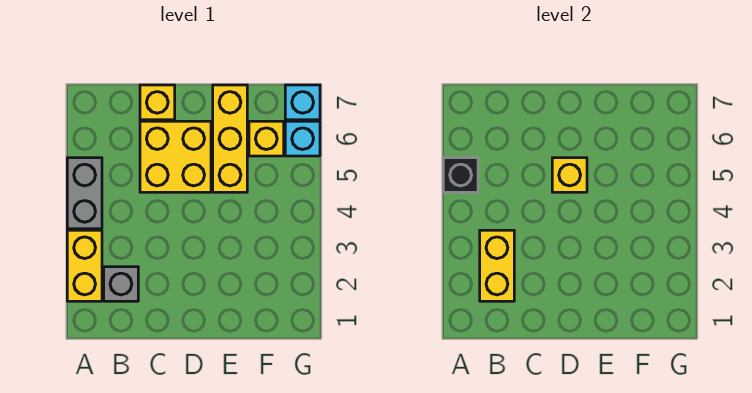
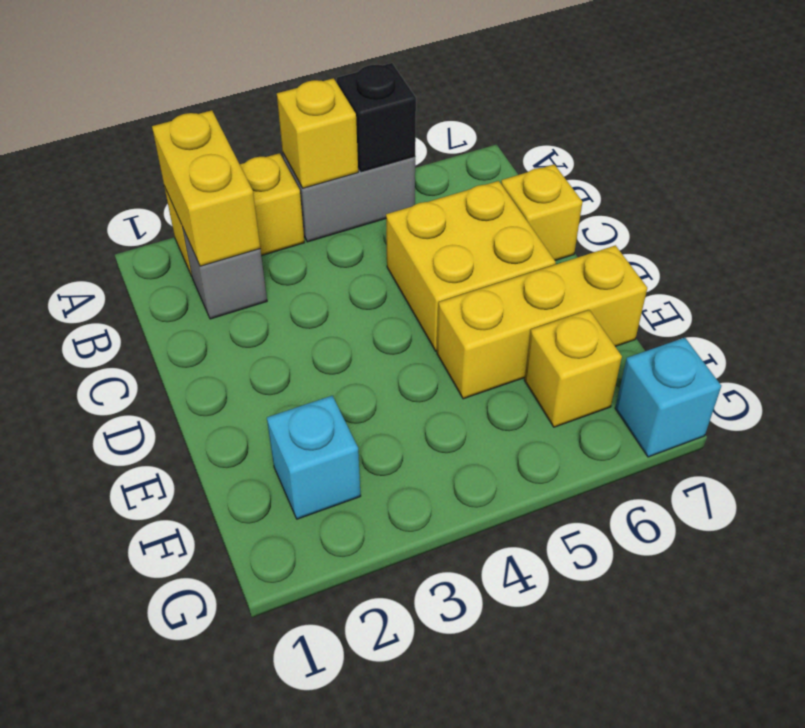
yellow 1x2 brick [480,230,514,301] -> yellow 1x2 brick turned to [152,110,260,266]
yellow 1x1 brick [552,158,587,192] -> yellow 1x1 brick moved to [277,78,358,188]
cyan 1x1 brick [285,121,320,156] -> cyan 1x1 brick moved to [267,396,361,519]

